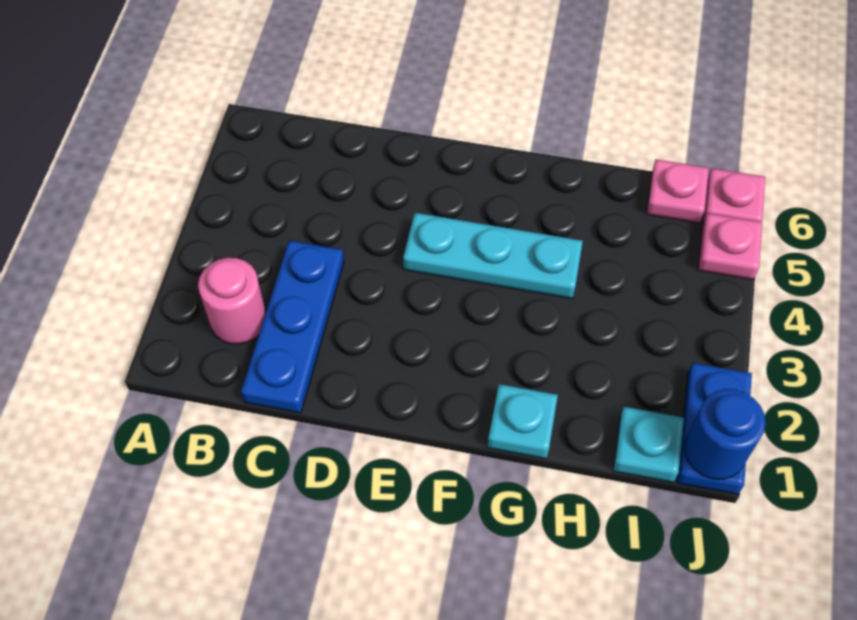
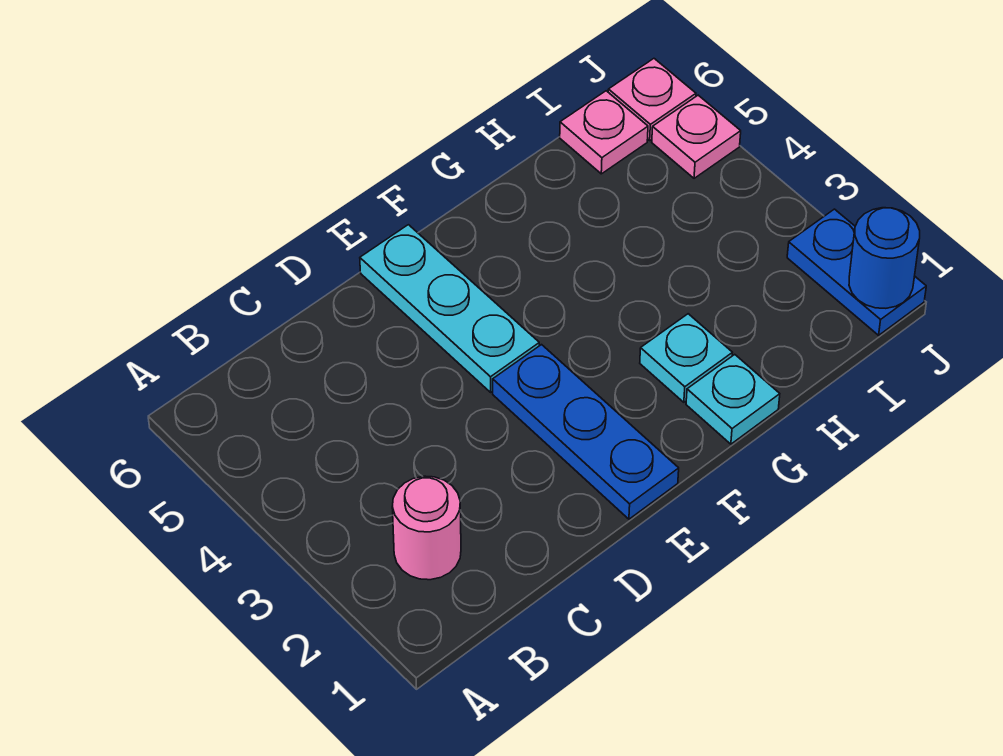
blue 1x3 plate [241,241,344,413] -> blue 1x3 plate moved to [493,345,679,519]
cyan 1x3 plate [403,213,583,299] -> cyan 1x3 plate turned to [360,225,539,392]
cyan 1x1 plate [613,407,684,482] -> cyan 1x1 plate moved to [640,314,732,402]

